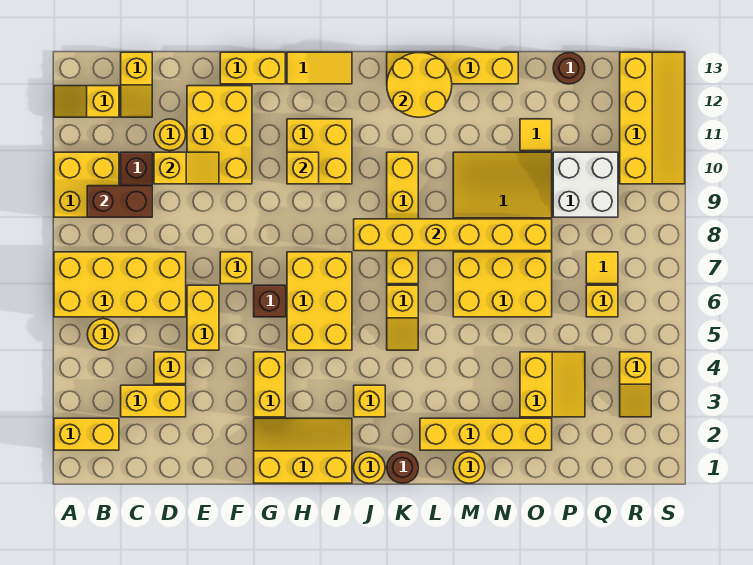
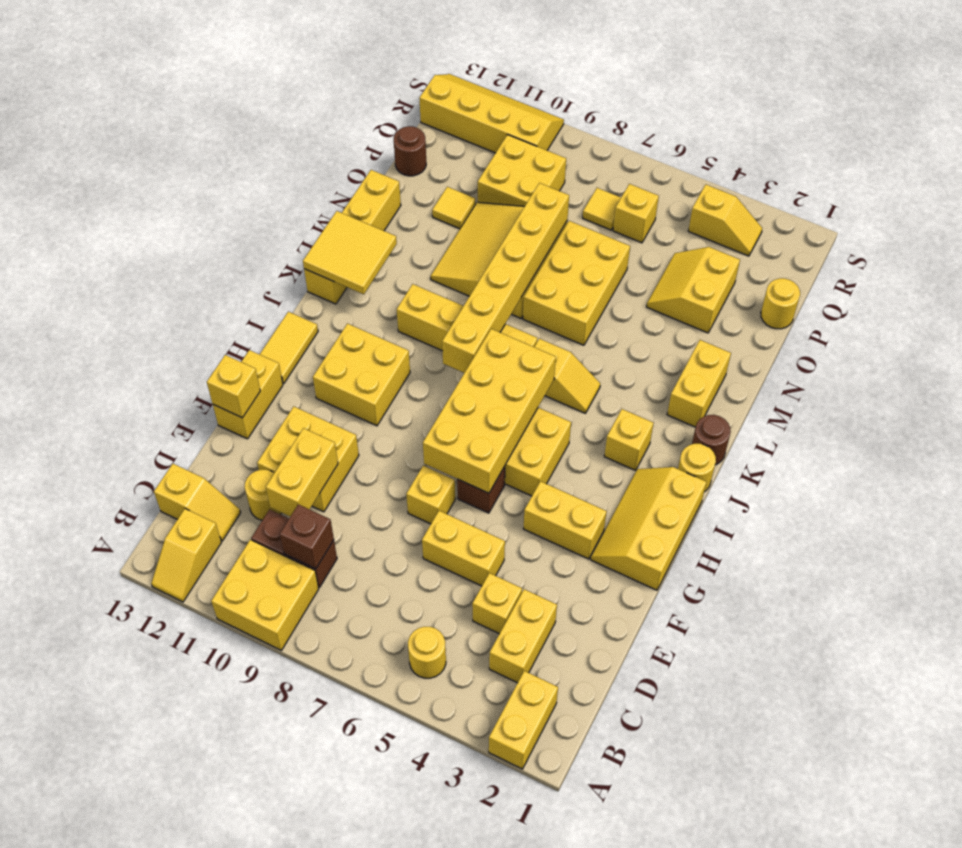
yellow 2x4 brick [54,252,186,317] -> yellow 2x4 brick moved to [423,329,556,493]
brown 1x2 brick [87,186,152,217] -> brown 1x1 brick [280,504,334,569]
yellow 1x2 slope [154,152,219,184] -> yellow 1x2 brick [266,428,338,517]
yellow 2x3 brick [187,86,252,184] -> yellow 2x2 brick [257,407,359,512]
yellow 1x1 brick [287,152,319,184] -> yellow 1x1 brick moved to [207,355,260,418]
yellow 2x2 round brick [387,52,452,117] -> yellow 2x2 tile [303,211,397,294]
yellow 1x4 brick [420,418,552,450] -> yellow 1x2 brick [667,340,731,427]
yellow 1x1 round brick [453,452,485,483] -> yellow 1x1 round brick moved to [761,278,800,329]
yellow 2x2 slope [520,352,585,417] -> yellow 2x2 slope turned to [646,247,740,333]
white 2x2 brick [553,152,618,217] -> yellow 2x2 brick [478,135,566,206]

